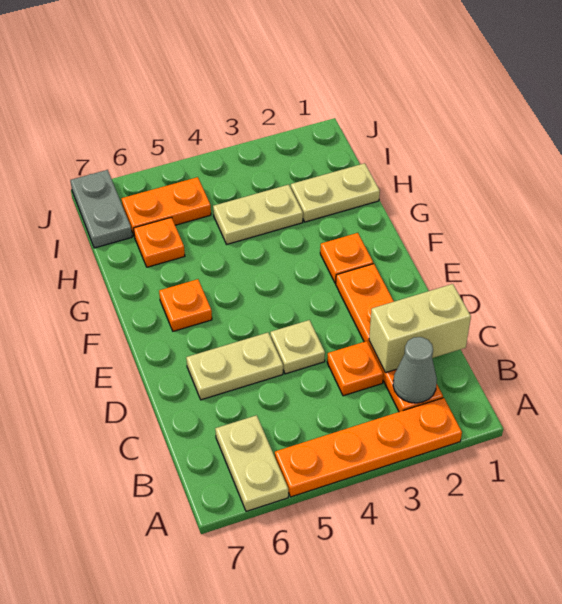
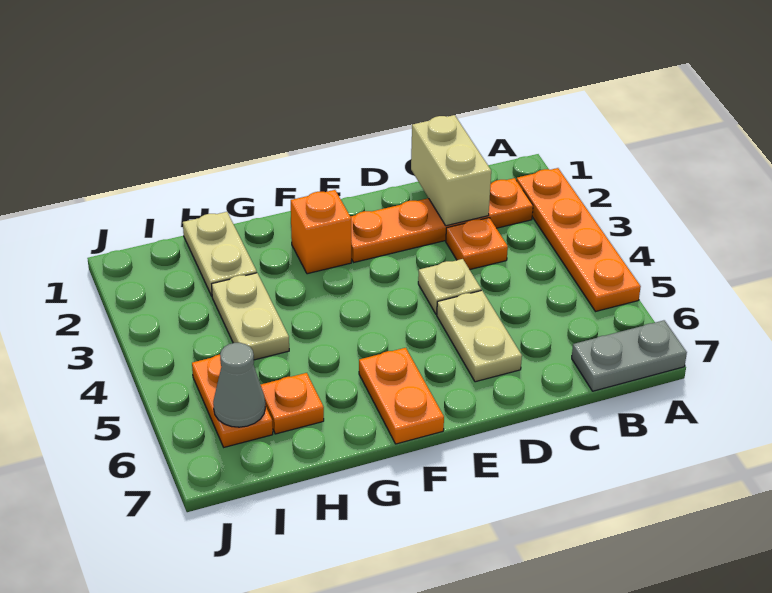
tan 1x2 plate [215,415,288,511] -> none
grey 1x1 cone [393,337,437,403] -> grey 1x1 cone moved to [213,343,265,427]
orange 1x1 plate [320,233,373,283] -> orange 1x1 brick [291,190,351,274]
orange 1x1 plate [159,279,212,331] -> orange 1x2 plate [359,348,444,444]
grey 1x2 plate [70,170,132,248] -> grey 1x2 plate moved to [572,320,687,391]

